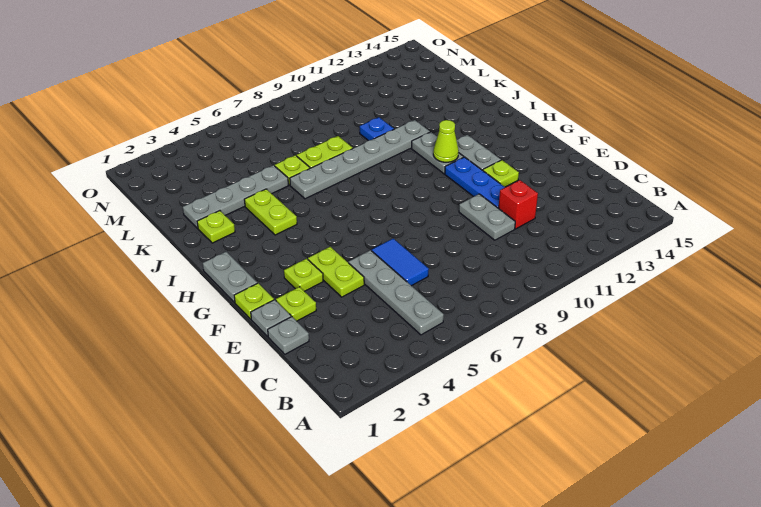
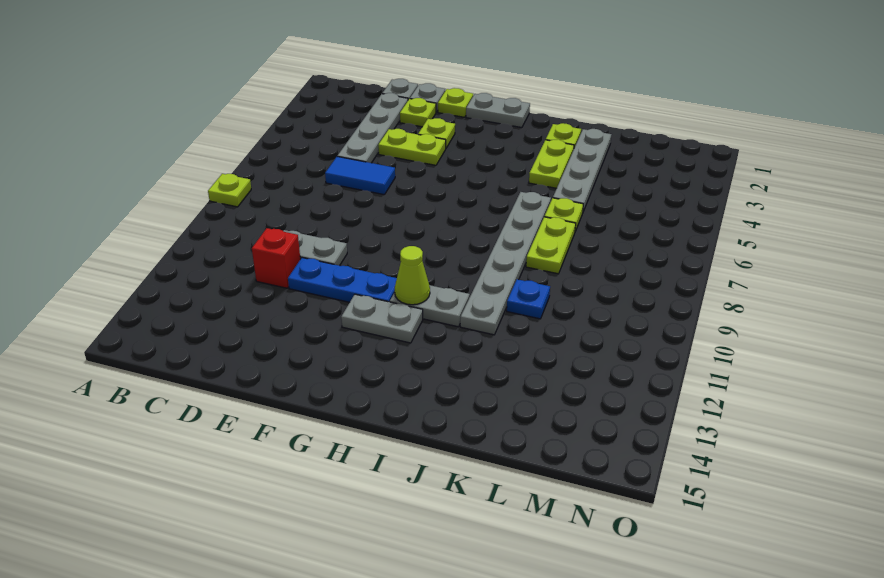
grey 1x4 plate [348,250,444,335] -> grey 1x4 plate turned to [337,93,408,163]
lime 1x1 plate [483,160,519,187] -> lime 1x1 plate moved to [208,174,251,207]
lime 1x2 plate [244,189,297,235] -> lime 1x2 plate turned to [529,140,574,188]

